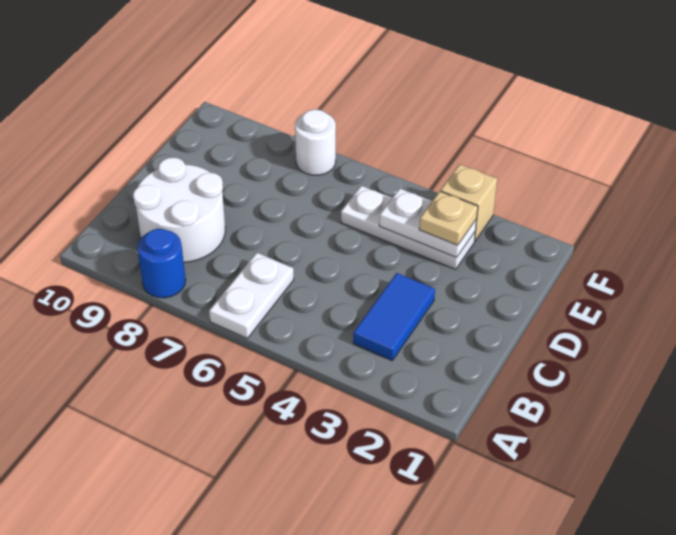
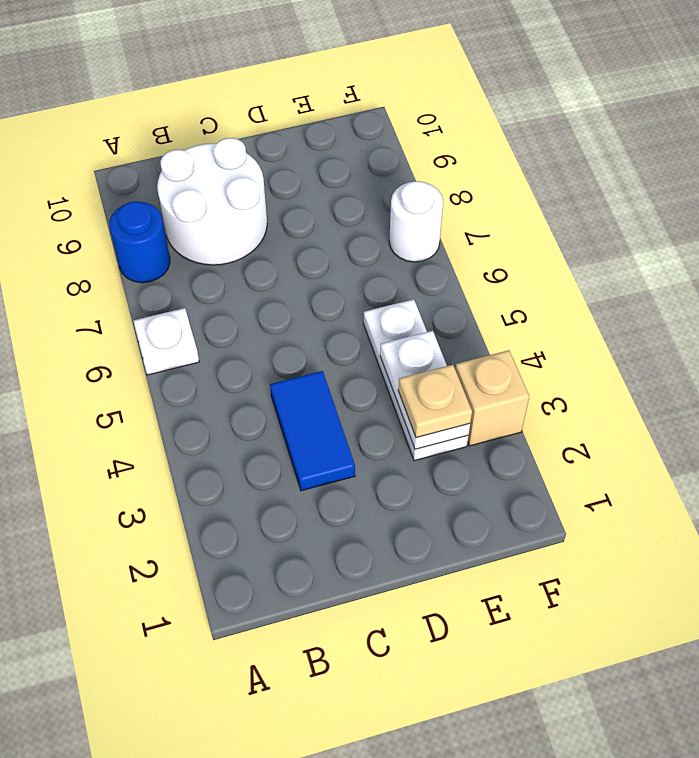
white 1x2 plate [209,253,294,338] -> white 1x1 plate [133,308,199,375]
blue 1x2 tile [353,273,435,361] -> blue 1x2 tile turned to [270,371,355,491]

